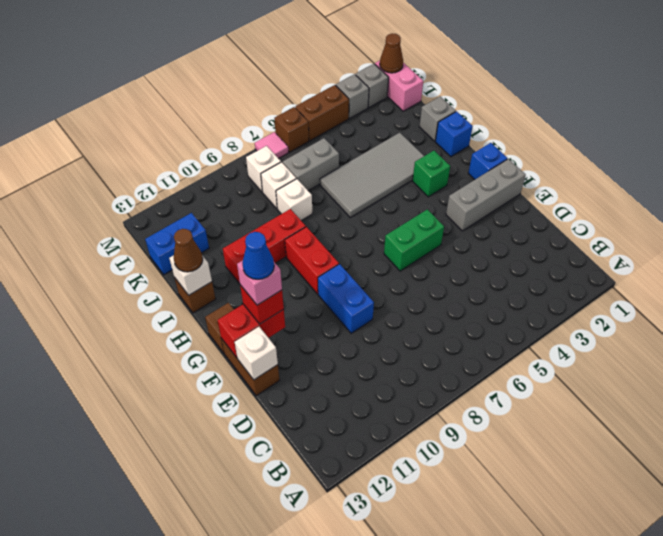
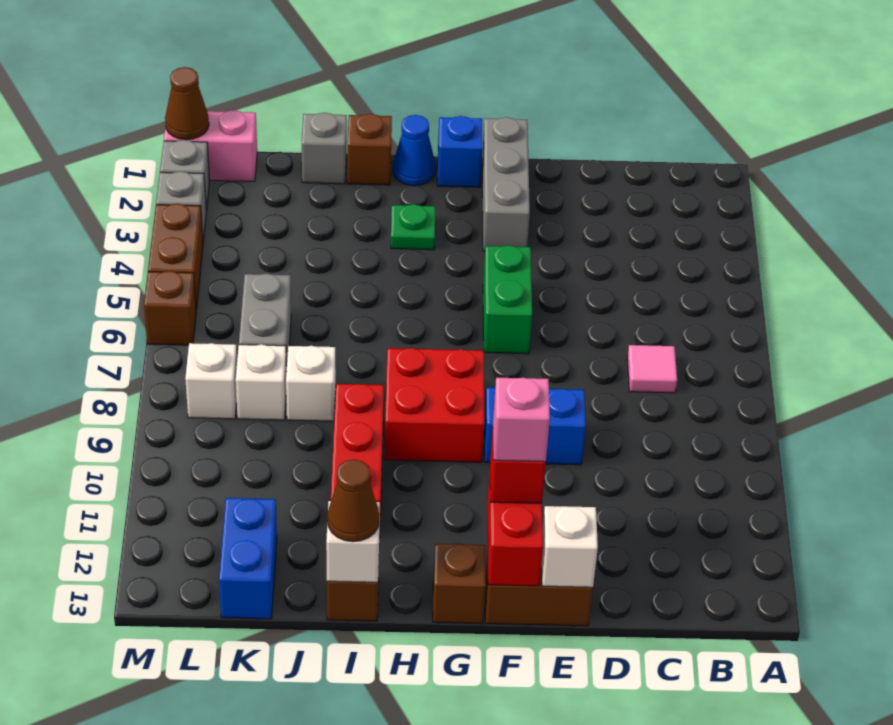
blue 1x1 cone [242,232,274,279] -> blue 1x1 cone moved to [393,115,436,186]
red 1x2 brick [285,227,339,294] -> red 2x2 brick [385,348,484,462]
green 1x1 brick [413,151,450,197] -> green 1x1 plate [391,204,435,250]
blue 1x1 brick [435,111,473,157] -> brown 1x1 brick [347,114,392,185]
grey 2x4 tile [320,133,424,218] -> none
pink 1x1 tile [255,132,289,158] -> pink 1x1 tile moved to [627,345,677,393]

